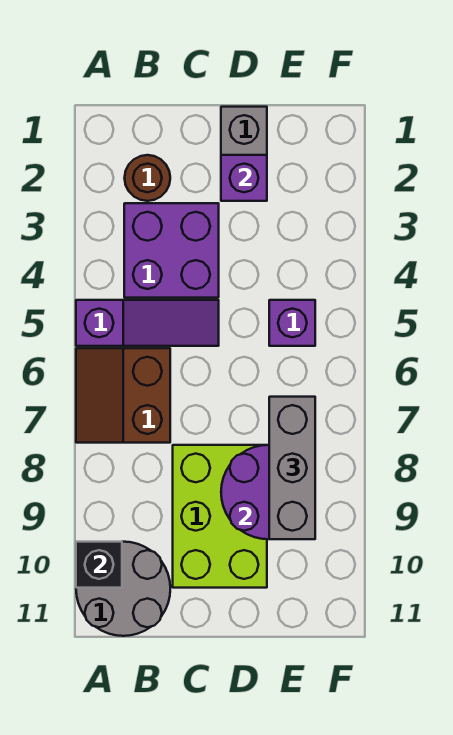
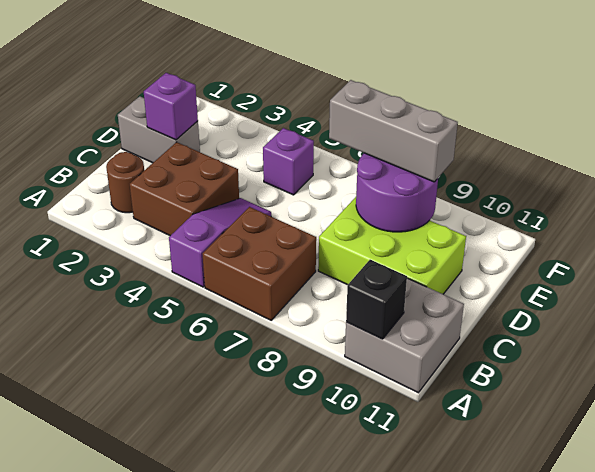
brown 2x2 slope [76,348,170,443] -> brown 2x2 brick [203,207,316,320]
grey 2x2 round brick [76,542,170,636] -> grey 2x2 brick [345,278,464,393]
purple 2x2 brick [124,203,219,298] -> brown 2x2 brick [130,142,239,236]

